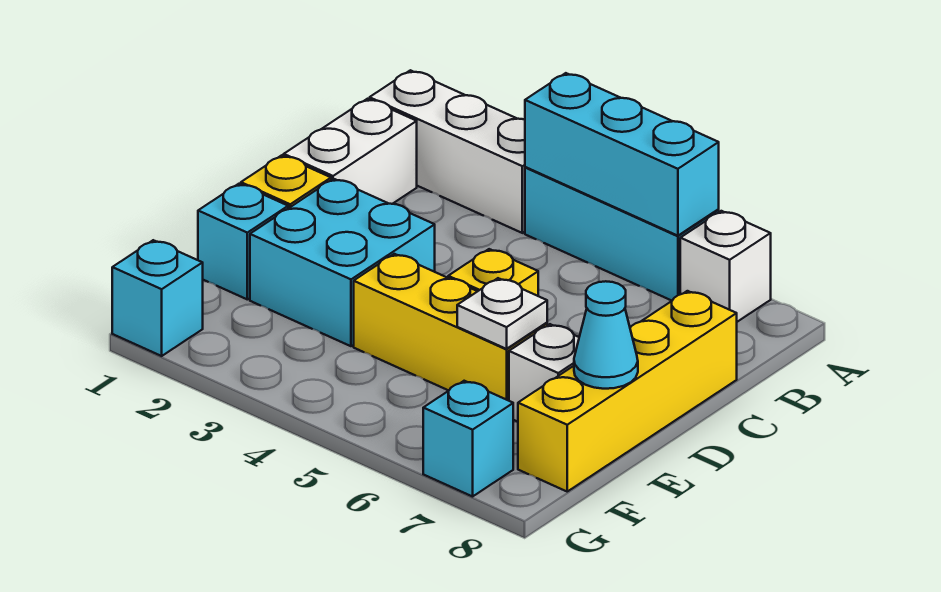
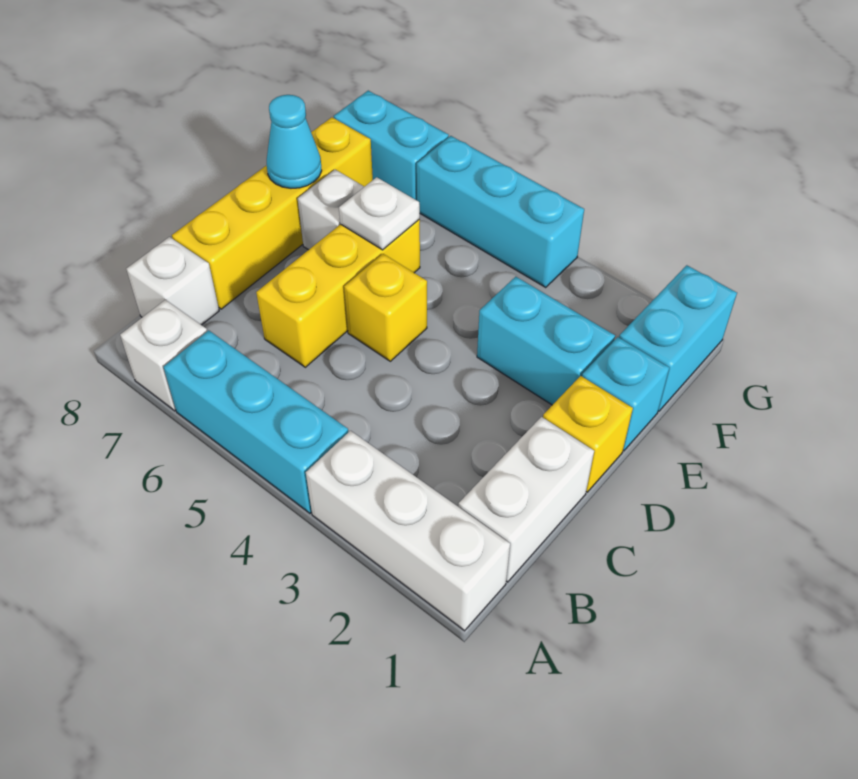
cyan 1x3 brick [525,73,719,236] -> cyan 1x3 brick moved to [417,136,584,287]
none -> white 1x1 brick [126,237,219,325]
cyan 2x2 brick [250,179,435,346] -> cyan 1x2 brick [477,277,615,405]
yellow 1x3 brick [354,254,547,401] -> yellow 1x3 brick turned to [256,219,420,367]
cyan 1x1 brick [112,240,203,356] -> cyan 1x2 brick [619,265,737,411]
cyan 1x1 brick [423,381,513,497] -> cyan 1x2 brick [334,91,449,200]

